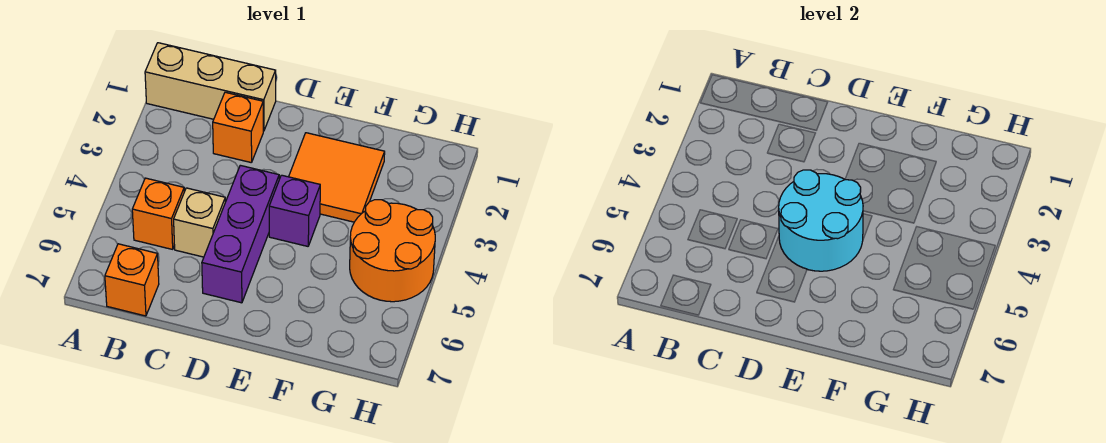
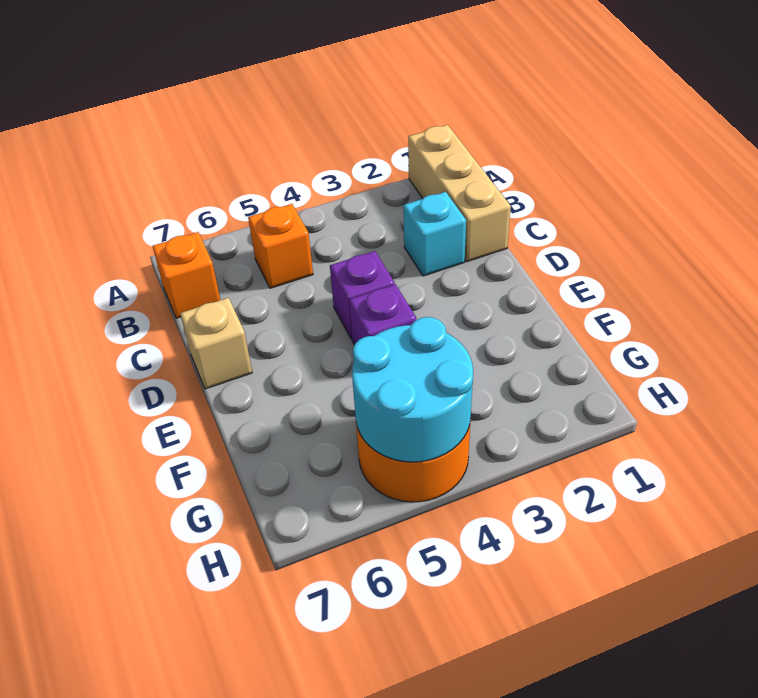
orange 1x1 brick [213,92,263,163] -> cyan 1x1 brick [403,192,466,276]
tan 1x1 brick [174,188,225,257] -> tan 1x1 brick moved to [180,298,252,389]
purple 1x3 brick [202,165,279,303] -> purple 1x1 brick [330,251,395,339]
cyan 2x2 round brick [779,170,863,271] -> cyan 2x2 round brick moved to [352,317,473,462]
orange 2x2 tile [289,133,385,222] -> none

